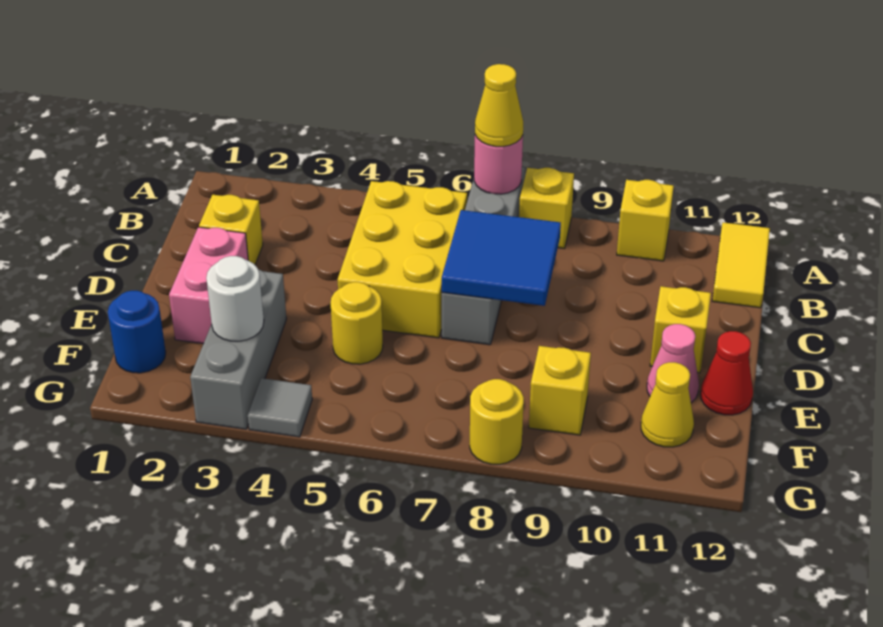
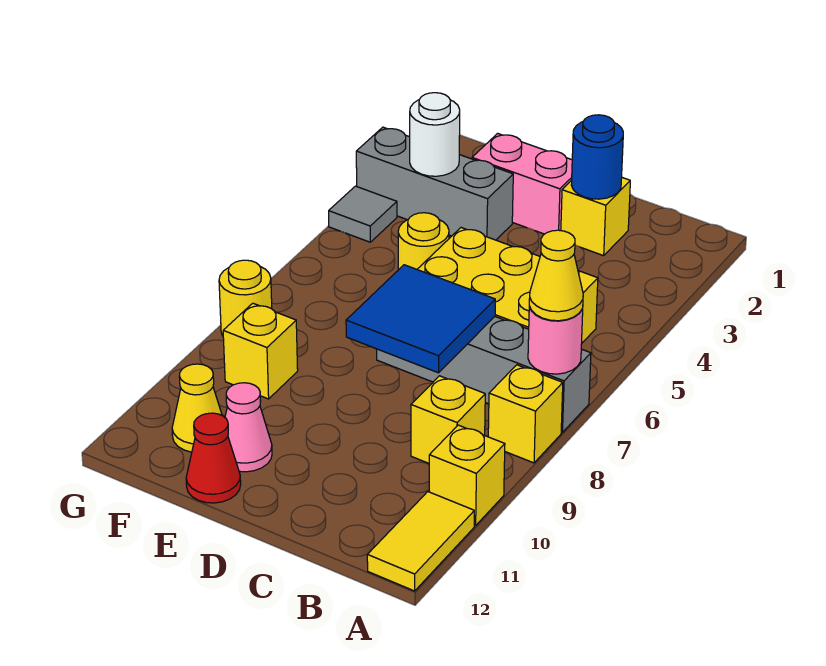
yellow 1x2 tile [712,222,770,308] -> yellow 1x2 tile turned to [367,492,474,591]
yellow 1x1 brick [650,286,711,373] -> yellow 1x1 brick moved to [411,376,485,463]
blue 1x1 round brick [108,291,166,373] -> blue 1x1 round brick moved to [571,115,623,199]

